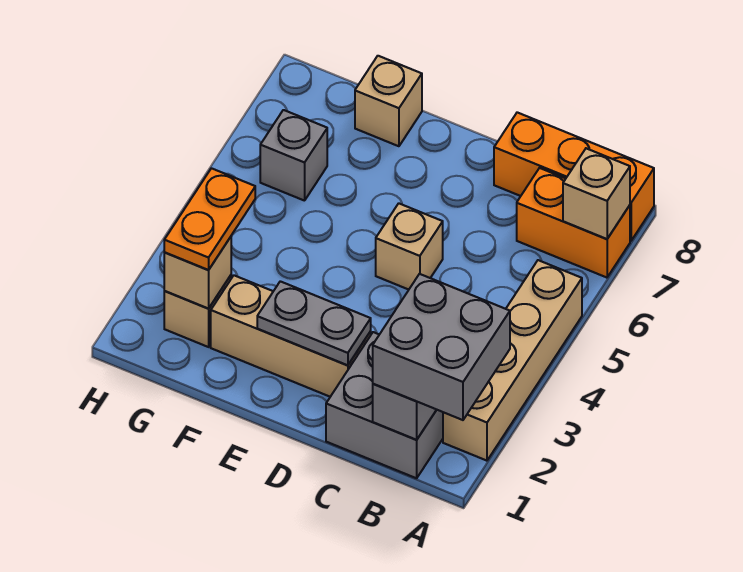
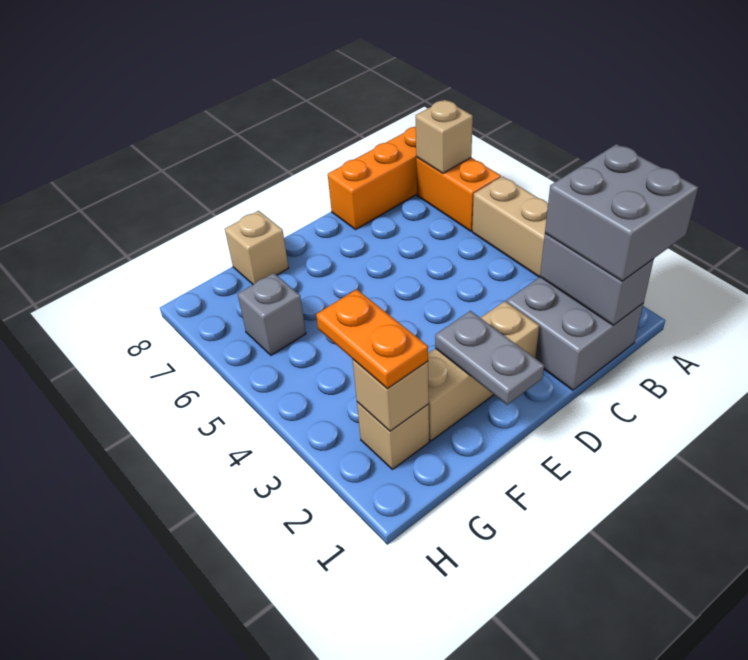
orange 1x2 brick [517,168,630,278] -> orange 1x2 brick turned to [416,157,501,231]
grey 1x2 plate [257,281,371,365] -> grey 1x2 plate turned to [435,311,544,405]
tan 1x1 brick [376,203,443,290] -> none

